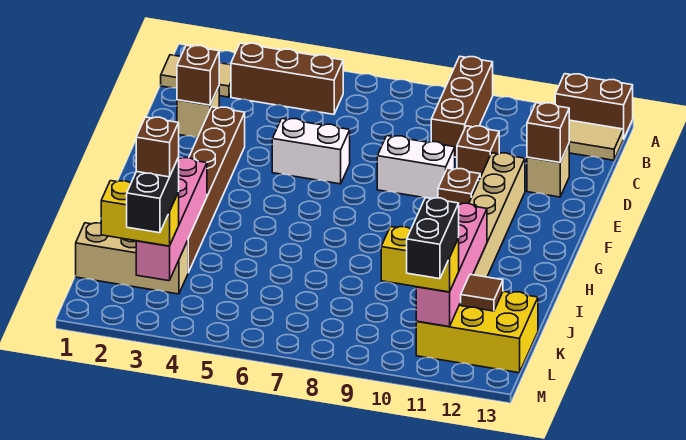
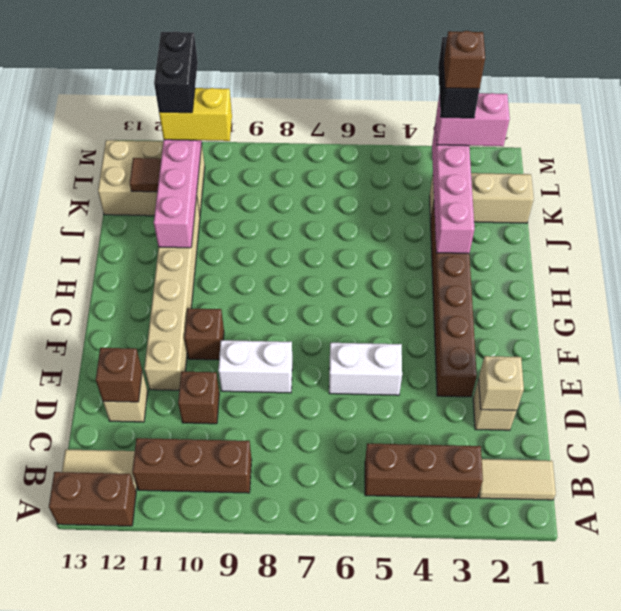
brown 1x3 brick [431,56,493,157] -> brown 1x3 brick turned to [132,438,252,493]
brown 1x1 brick [177,45,219,105] -> tan 1x1 brick [479,356,524,410]
yellow 2x3 brick [416,291,538,373] -> tan 2x3 brick [98,140,205,216]
yellow 1x2 brick [101,181,179,246] -> pink 1x2 brick [436,93,510,146]

